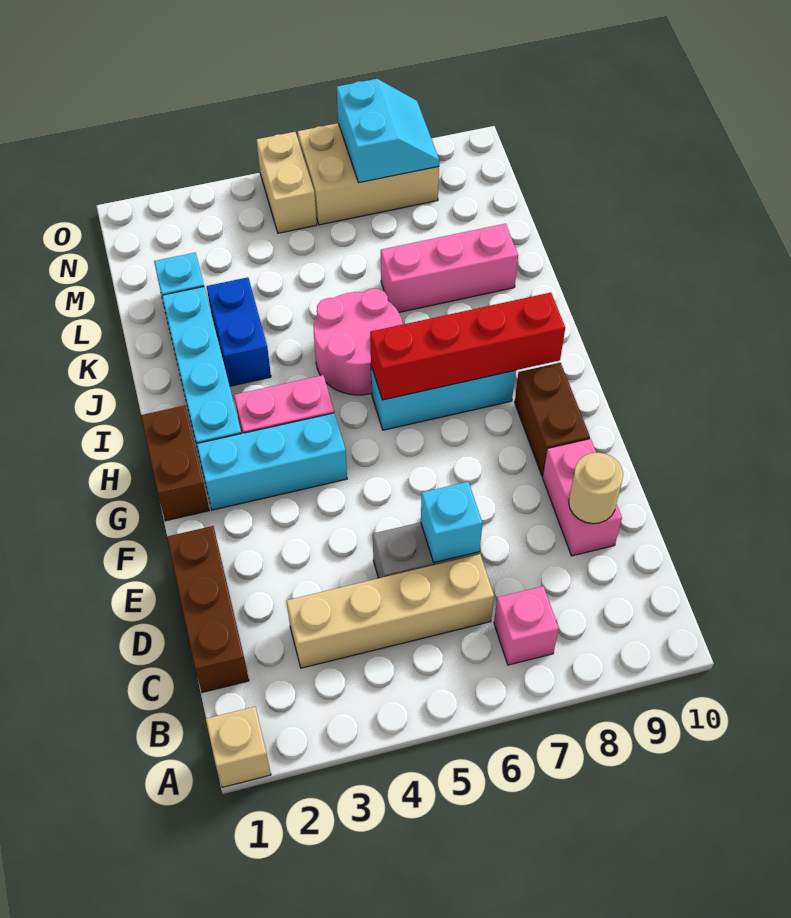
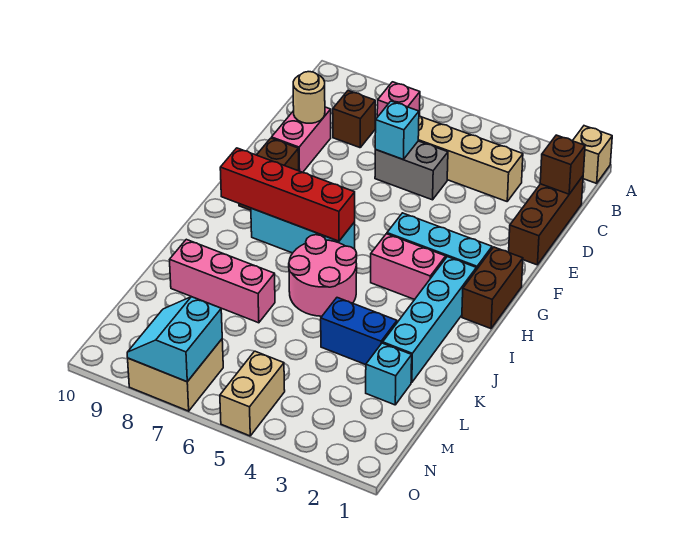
none -> brown 1x1 brick [540,135,585,194]
none -> brown 1x1 brick [333,91,376,148]
blue 1x2 brick [207,277,271,386] -> blue 1x2 brick turned to [321,298,397,365]
tan 2x3 brick [298,123,439,225] -> tan 2x2 brick [128,339,223,411]

